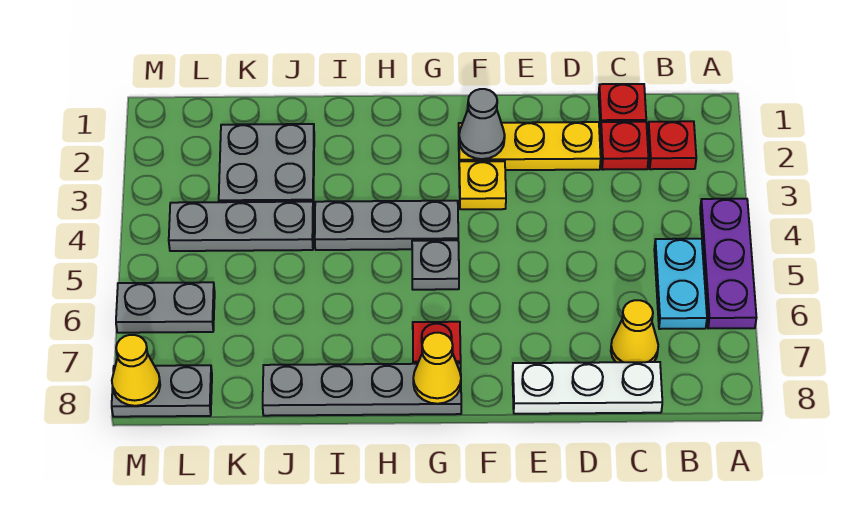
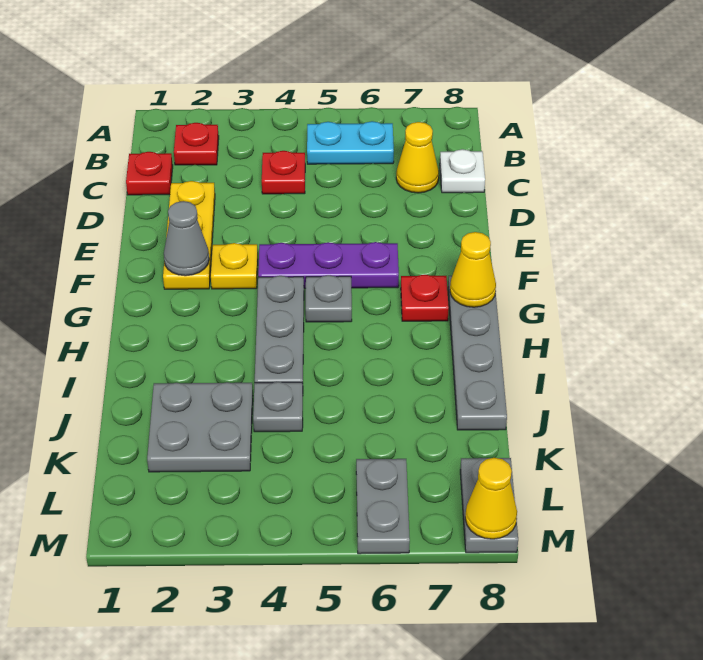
purple 1x3 plate [700,199,756,329] -> purple 1x3 plate moved to [258,242,399,288]
red 1x1 plate [600,122,648,170] -> red 1x1 plate moved to [262,151,305,194]
white 1x3 plate [513,362,662,414] -> white 1x1 plate [440,149,485,193]
grey 1x3 plate [169,202,313,251] -> grey 1x1 plate [253,382,303,432]

